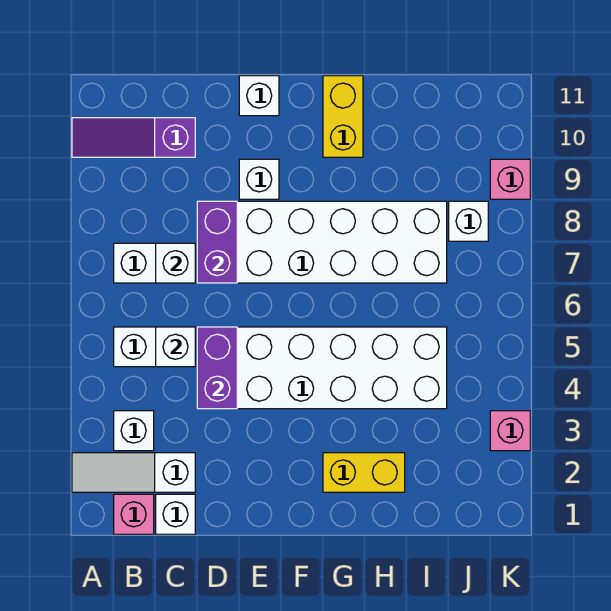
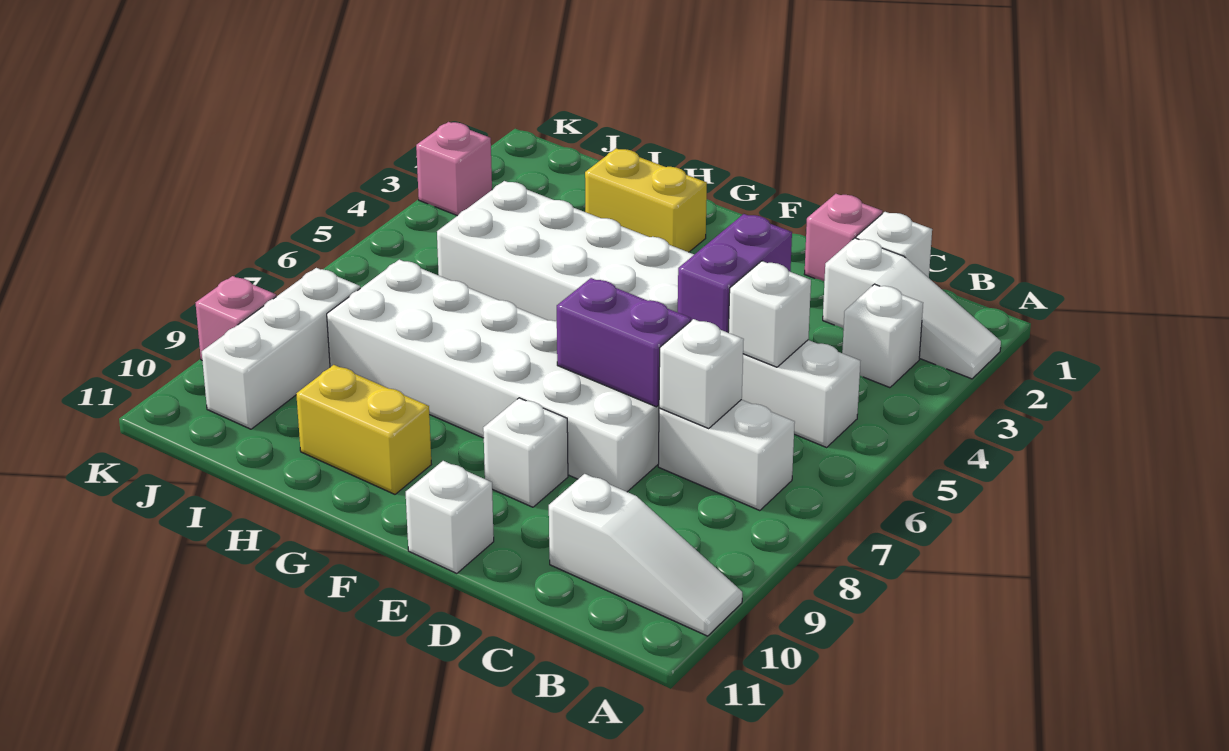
purple 1x3 slope [72,118,195,157] -> white 1x3 slope [549,474,742,636]
pink 1x1 brick [114,494,154,534] -> pink 1x1 brick moved to [805,194,882,281]
purple 1x2 brick [197,201,237,283] -> purple 1x2 brick turned to [557,278,691,407]
yellow 1x2 brick [323,76,363,157] -> yellow 1x2 brick turned to [296,365,431,494]
white 1x1 brick [449,201,488,241] -> white 1x3 brick [202,268,360,429]

